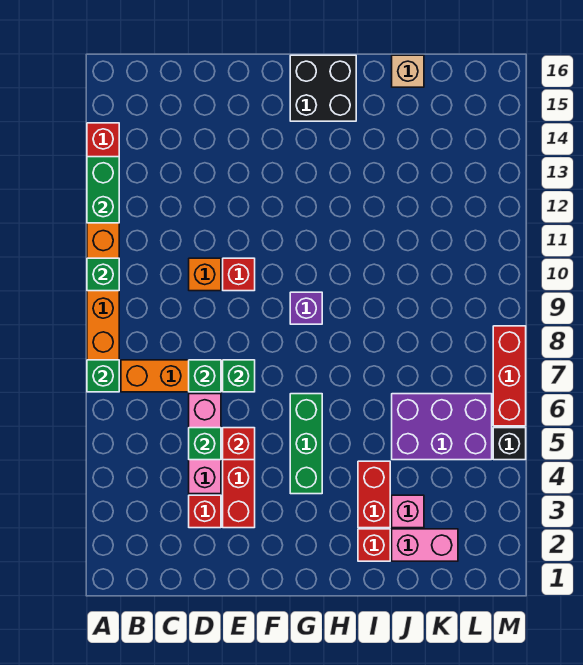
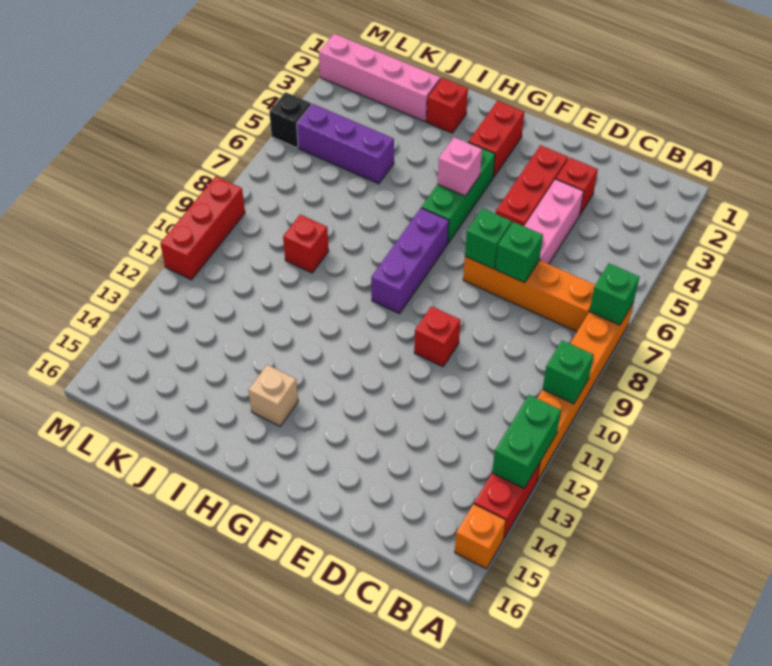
green 1x1 brick [189,428,221,460] -> none
orange 1x1 brick [189,258,221,291] -> orange 1x1 brick moved to [455,504,506,569]
red 1x1 brick [223,428,255,460] -> red 1x1 brick moved to [283,215,329,273]
purple 1x1 brick [290,292,322,324] -> purple 1x3 brick [371,208,449,314]
black 2x2 brick [290,55,356,121] -> none
red 1x2 brick [358,461,390,528] -> red 1x2 brick moved to [468,101,524,178]
pink 1x2 brick [392,529,458,561] -> pink 1x4 brick [319,34,440,122]
pink 1x1 brick [392,495,424,528] -> pink 1x1 brick moved to [438,137,482,196]
purple 2x3 brick [392,394,492,460] -> purple 1x3 brick [297,104,394,184]
tan 1x1 brick [392,55,424,87] -> tan 1x1 brick moved to [249,365,298,426]
red 1x3 brick [493,326,526,426] -> red 1x3 brick moved to [160,176,245,280]

